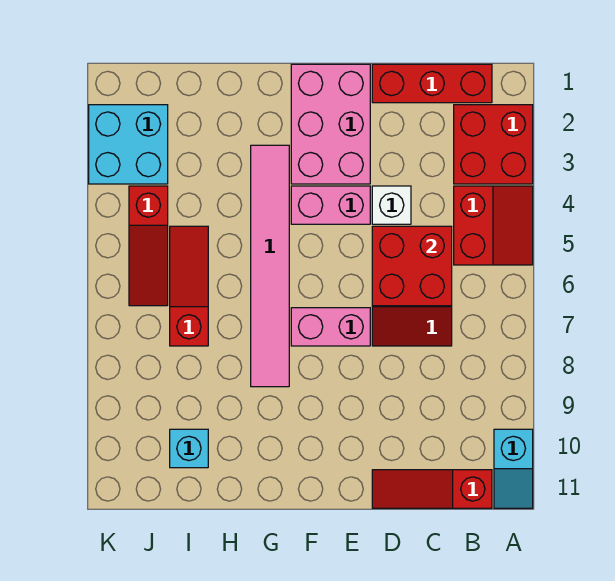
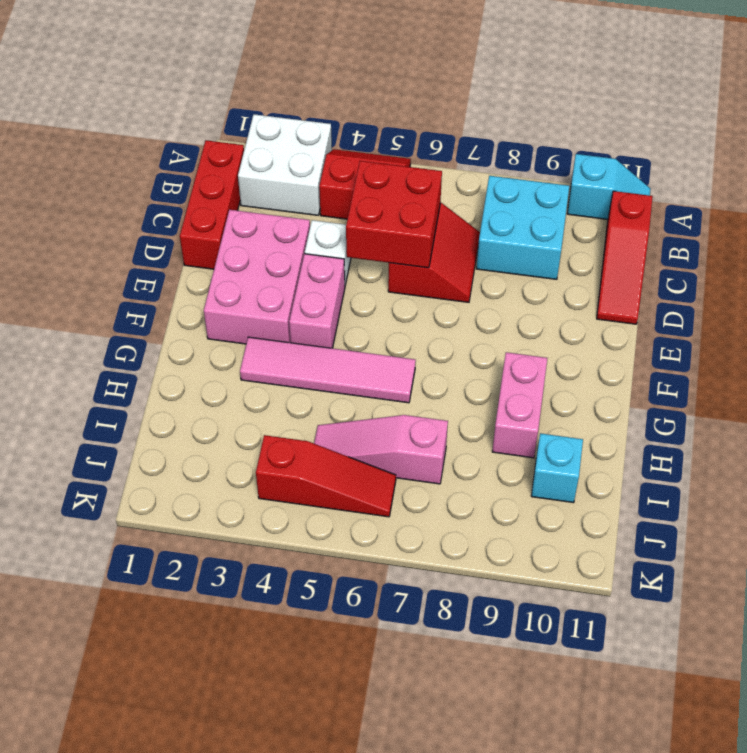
red 2x2 brick [454,105,533,184] -> white 2x2 brick [238,114,332,215]
pink 2x3 brick [291,64,370,184] -> pink 2x3 brick turned to [204,210,310,344]
pink 1x2 brick [291,308,370,346] -> pink 1x2 brick moved to [492,352,547,458]
pink 1x6 tile [251,145,289,387] -> pink 1x4 tile [240,337,416,403]
red 1x3 slope [170,226,208,346] -> pink 1x3 slope [314,415,448,484]
cyan 2x2 brick [89,105,168,184] -> cyan 2x2 brick moved to [477,176,569,279]

